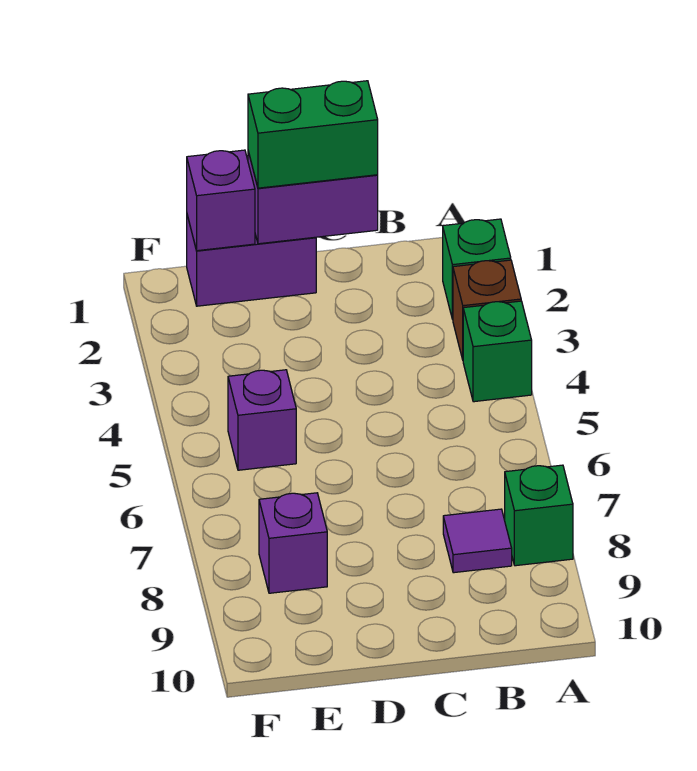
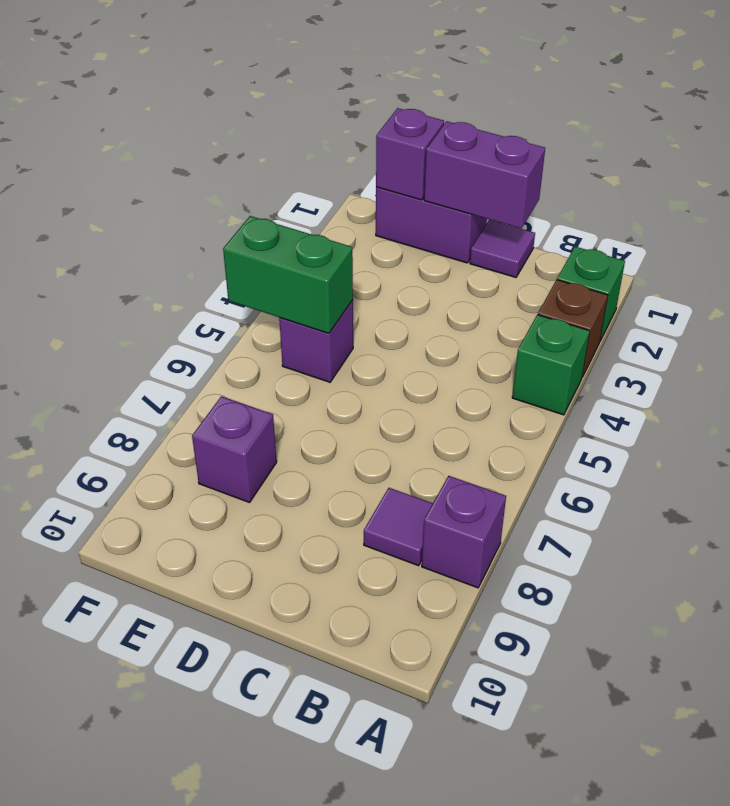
green 1x1 brick [505,465,573,566] -> purple 1x1 brick [422,476,506,588]
none -> purple 1x1 tile [470,220,535,277]
green 1x2 brick [248,81,378,188] -> green 1x2 brick moved to [223,216,353,333]

